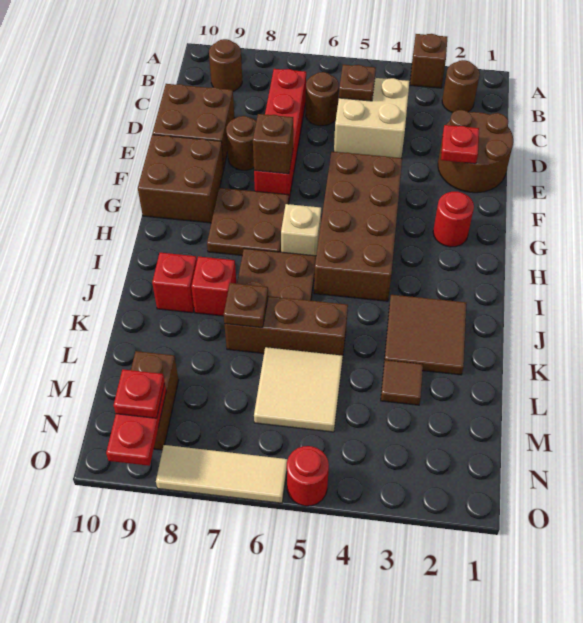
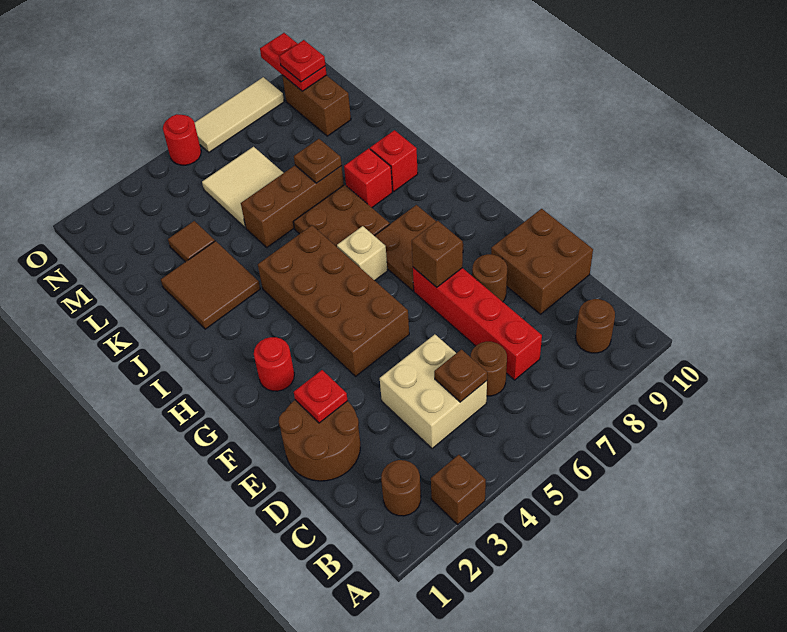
brown 2x2 brick [138,135,224,223] -> none

